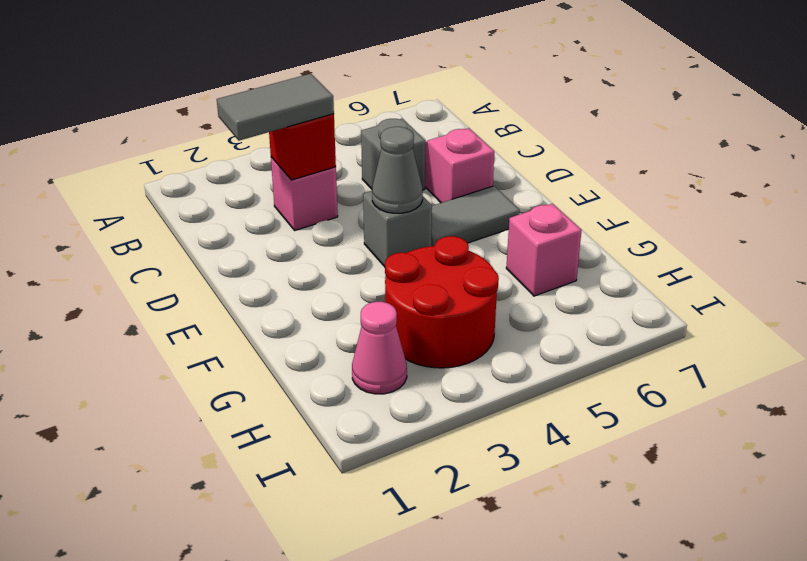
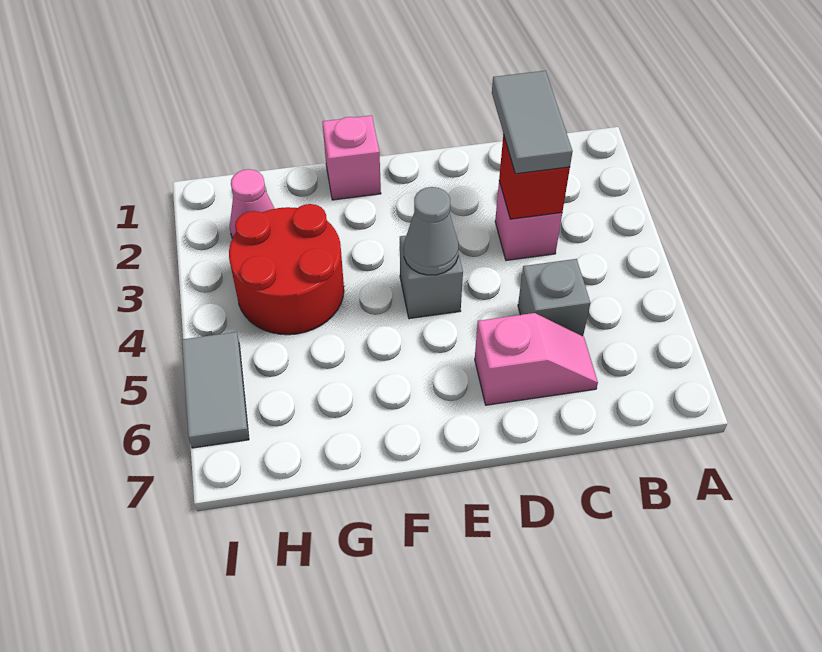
grey 1x2 tile [431,186,520,246] -> grey 1x2 tile moved to [182,332,249,448]
pink 1x1 brick [506,204,582,296] -> pink 1x1 brick moved to [322,115,381,200]

